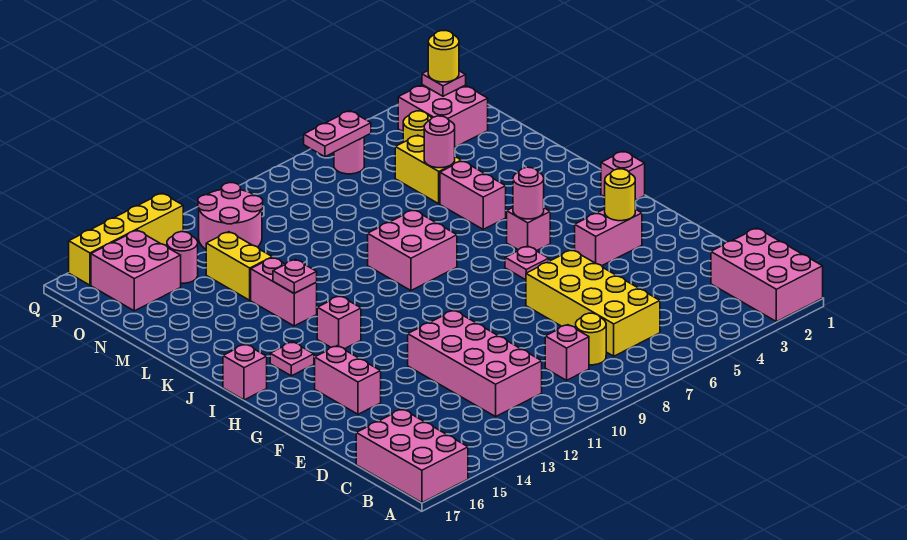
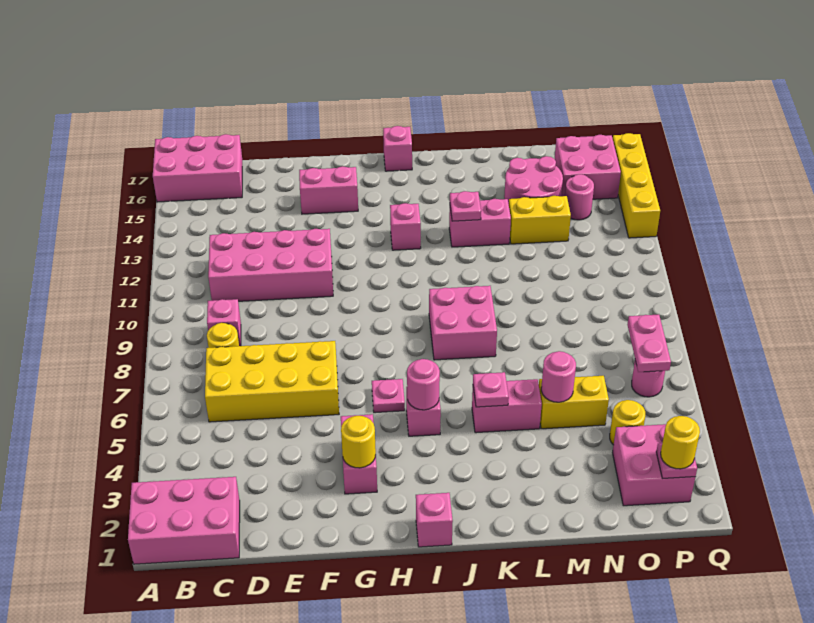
pink 1x1 plate [270,342,314,376] -> pink 1x1 plate moved to [473,372,509,407]
pink 2x2 round brick [198,183,263,249] -> pink 2x2 round brick moved to [504,156,563,204]

